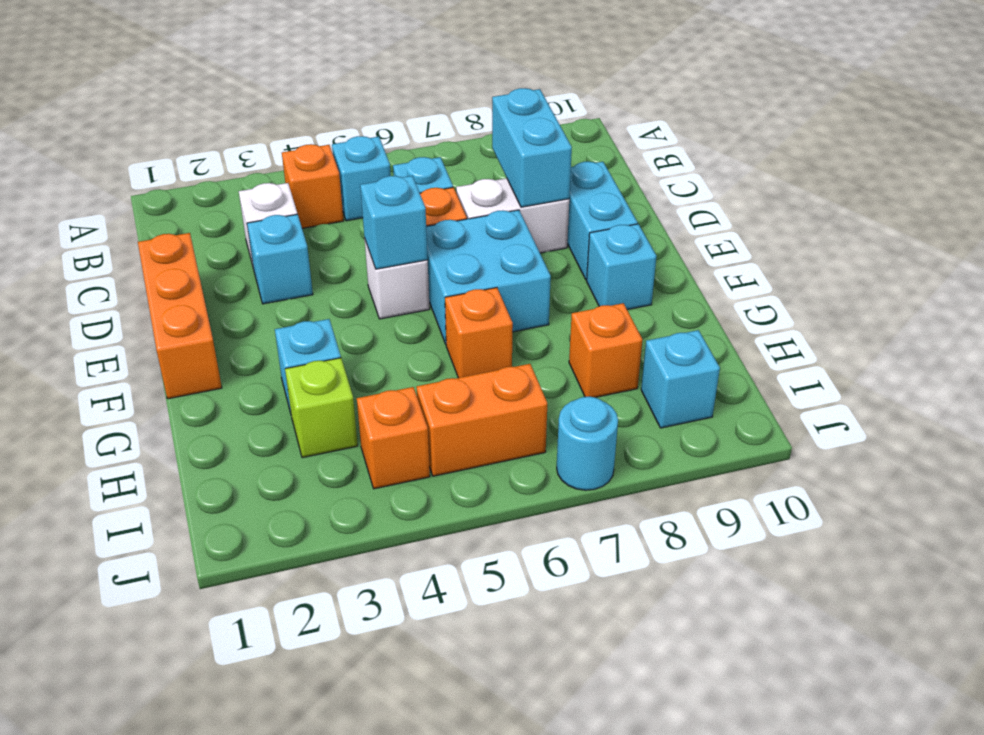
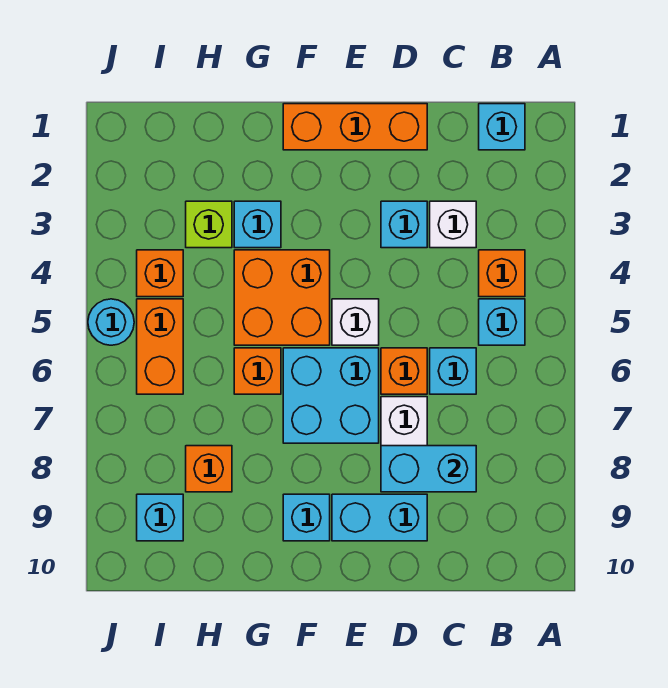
cyan 1x1 brick [360,176,428,269] -> cyan 1x1 brick moved to [479,104,525,150]
none -> orange 2x2 brick [234,250,330,345]
cyan 1x1 round brick [557,397,618,490] -> cyan 1x1 round brick moved to [88,299,134,345]

